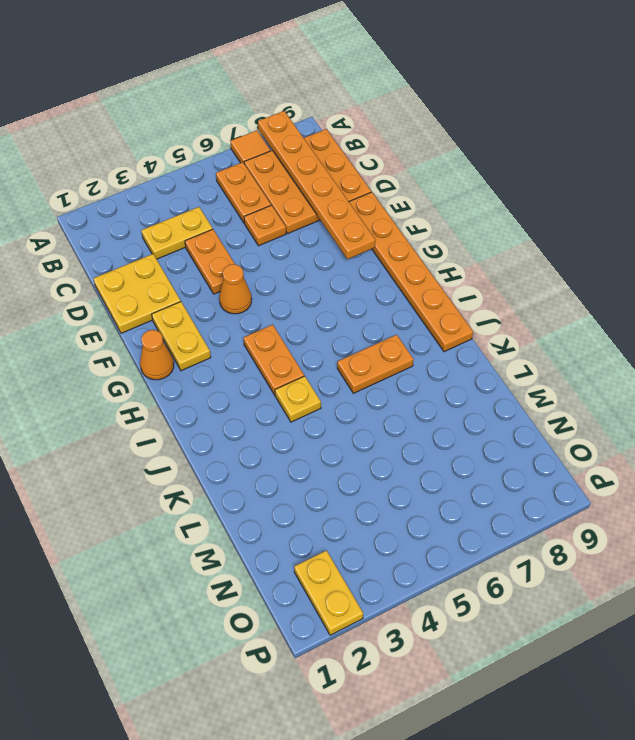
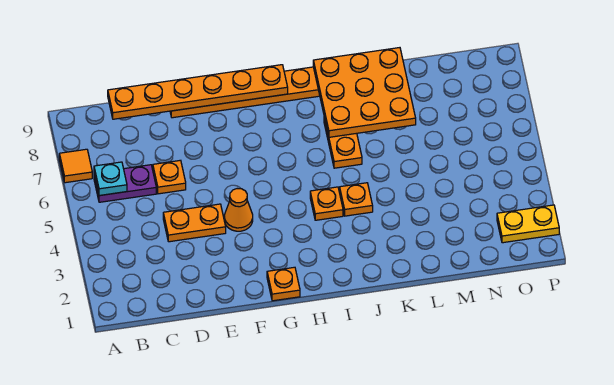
orange 1x6 plate [258,111,375,259] -> orange 1x6 plate moved to [108,65,288,119]
orange 1x2 plate [216,162,271,223] -> purple 1x2 plate [94,165,156,202]
none -> cyan 1x1 plate [94,162,127,196]
orange 3x3 plate [244,129,371,234] -> orange 3x3 plate moved to [313,48,416,137]
yellow 1x2 plate [141,207,213,259] -> none
yellow 2x2 plate [93,254,181,333] -> none
yellow 1x2 plate [152,302,211,371] -> none
orange 1x1 cone [140,330,174,380] -> orange 1x1 plate [267,267,300,301]
orange 1x2 plate [244,325,304,395] -> orange 1x1 plate [310,187,343,220]
yellow 1x1 plate [275,376,321,422] -> orange 1x1 plate [340,183,373,216]

